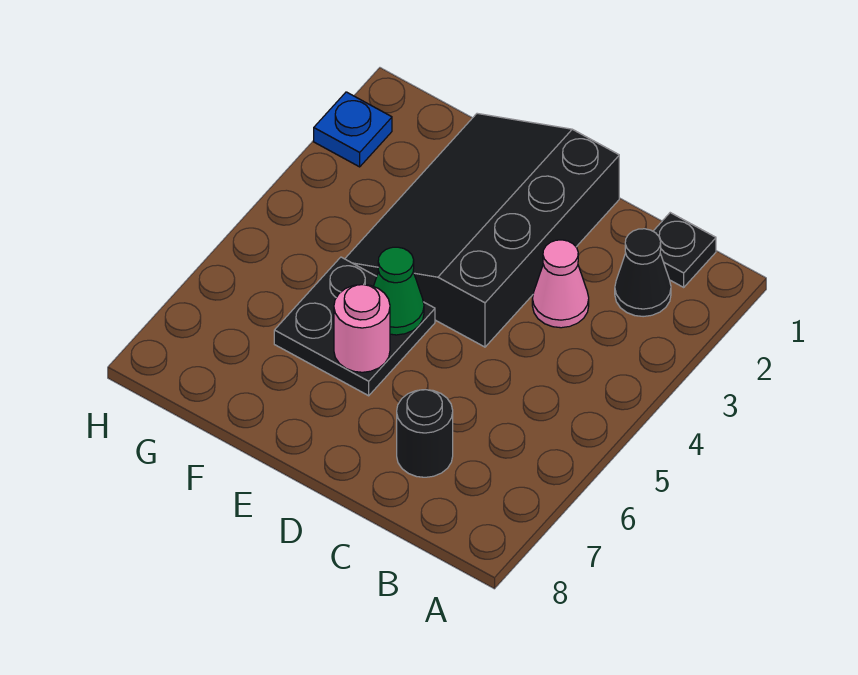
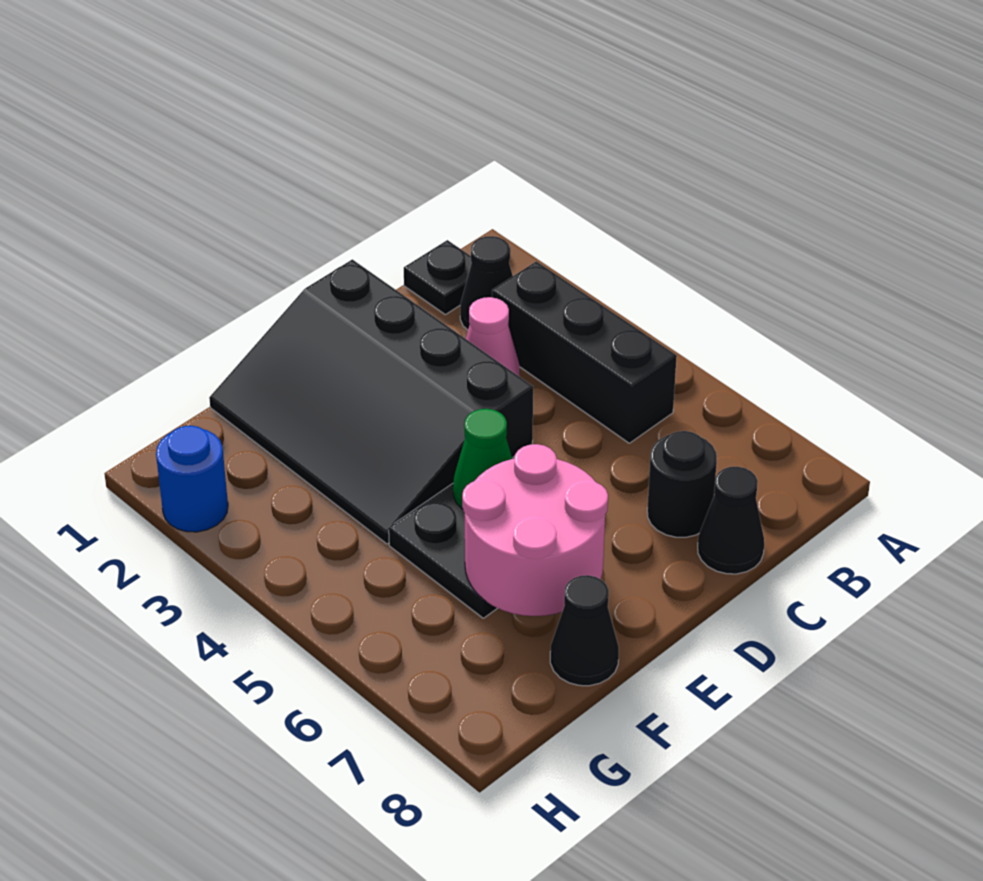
none -> black 1x3 brick [492,261,677,443]
none -> black 1x1 cone [698,467,764,574]
pink 1x1 round brick [334,284,390,372] -> pink 2x2 round brick [462,444,608,616]
none -> black 1x1 cone [550,575,619,686]
blue 1x1 plate [314,92,392,167] -> blue 1x1 round brick [156,426,228,532]

